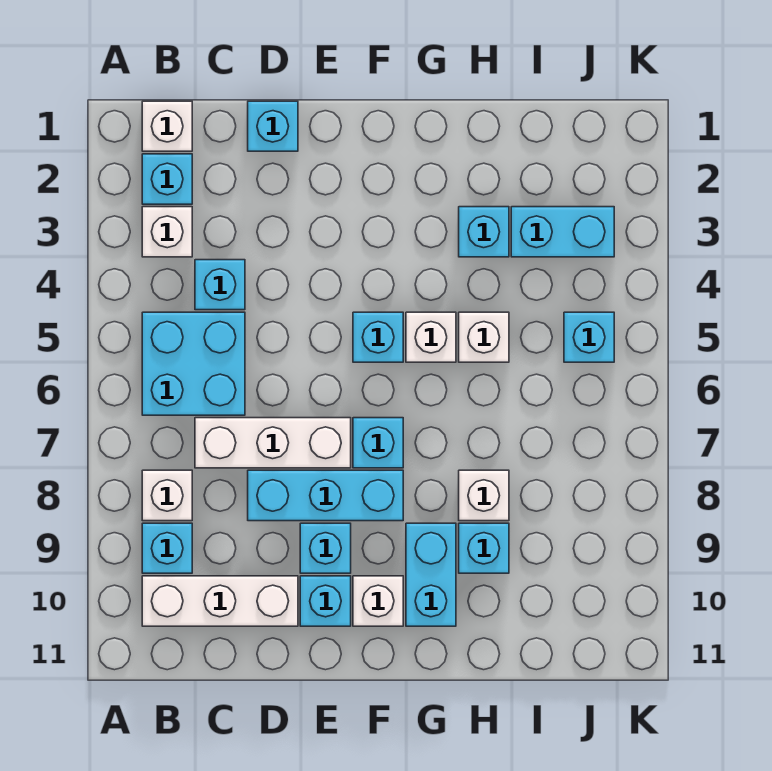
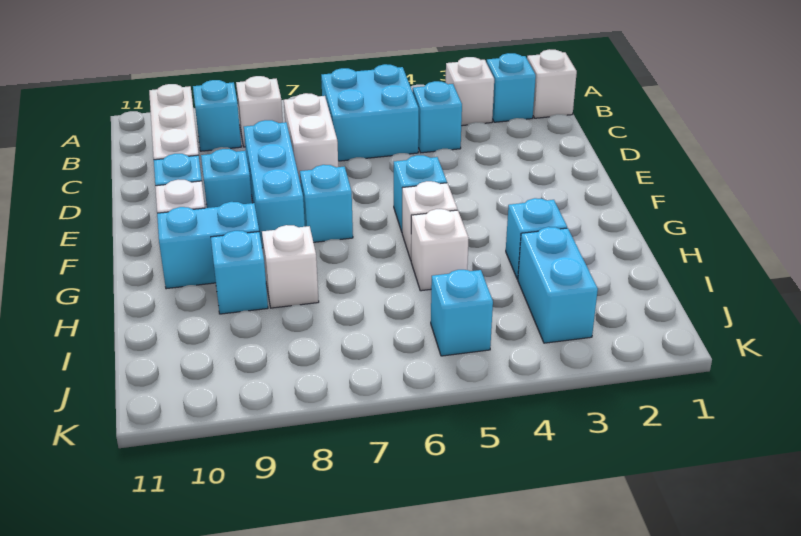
white 1x3 brick [195,418,351,468] -> white 1x2 brick [284,93,338,184]
cyan 1x1 brick [248,101,298,151] -> none

